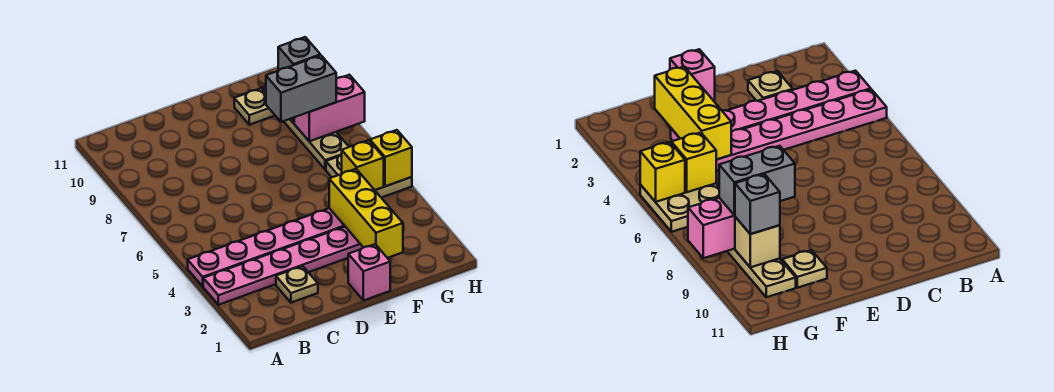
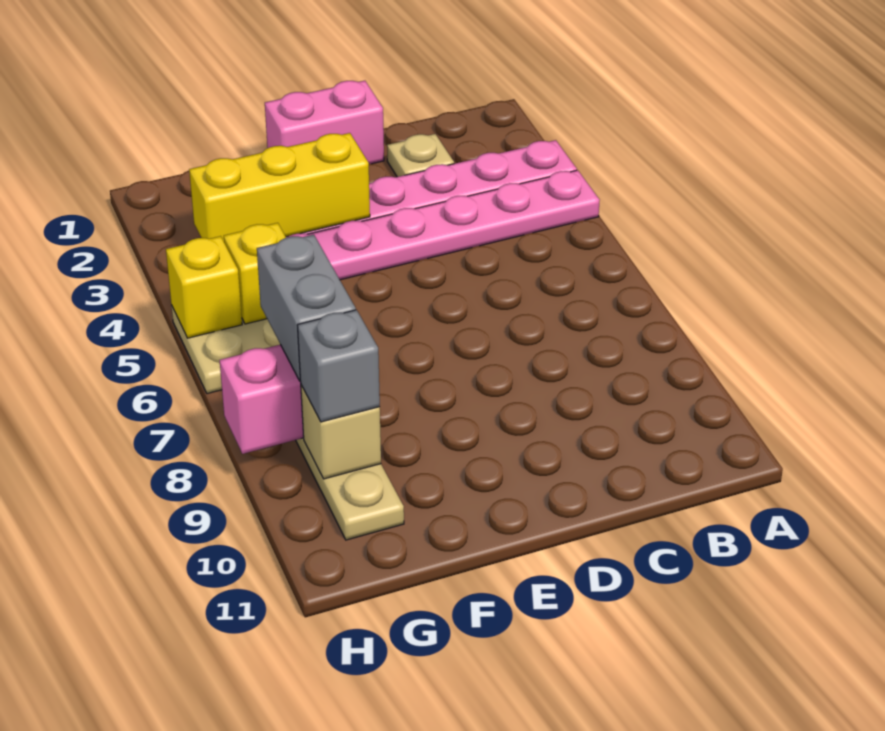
pink 1x1 brick [348,244,390,301] -> pink 1x2 brick [265,81,384,164]
yellow 1x3 brick [329,169,403,258] -> yellow 1x3 brick turned to [189,133,370,241]
grey 1x2 brick [266,55,336,122] -> grey 1x2 brick turned to [257,235,356,381]
tan 1x1 plate [234,88,275,125] -> none

